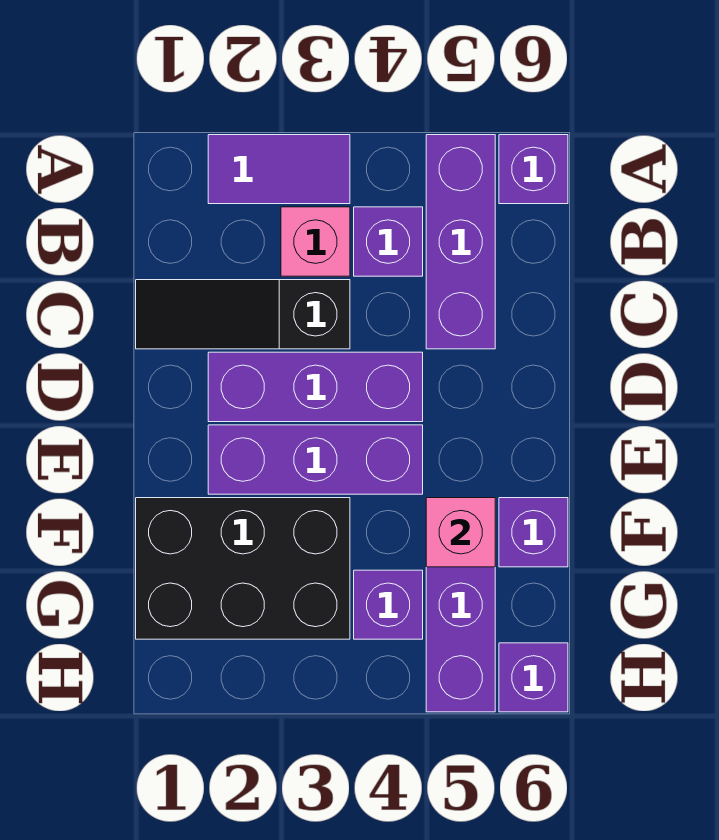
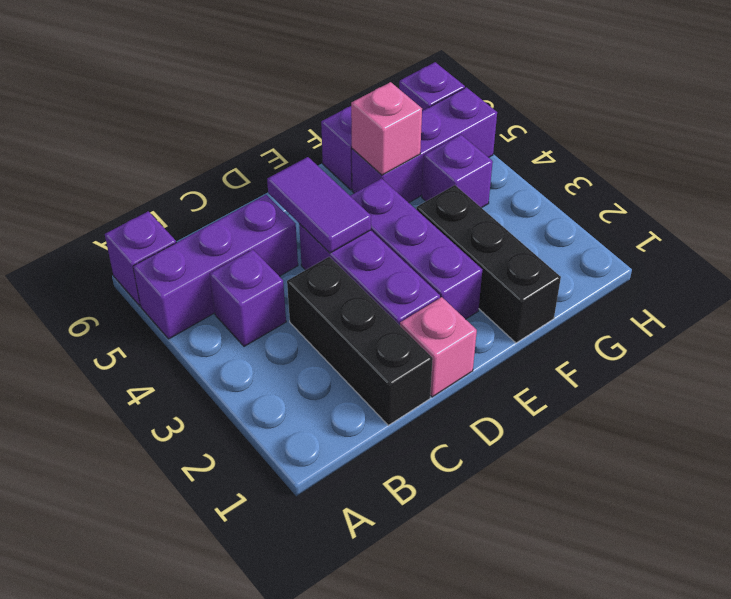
purple 1x2 tile [208,135,350,204] -> purple 1x2 tile moved to [267,157,371,253]
pink 1x1 brick [281,207,350,276] -> pink 1x1 brick moved to [400,297,477,397]
black 1x3 slope [136,280,350,349] -> black 1x3 brick [287,257,433,425]
black 2x3 brick [136,498,350,639] -> black 1x3 brick [416,185,561,343]

